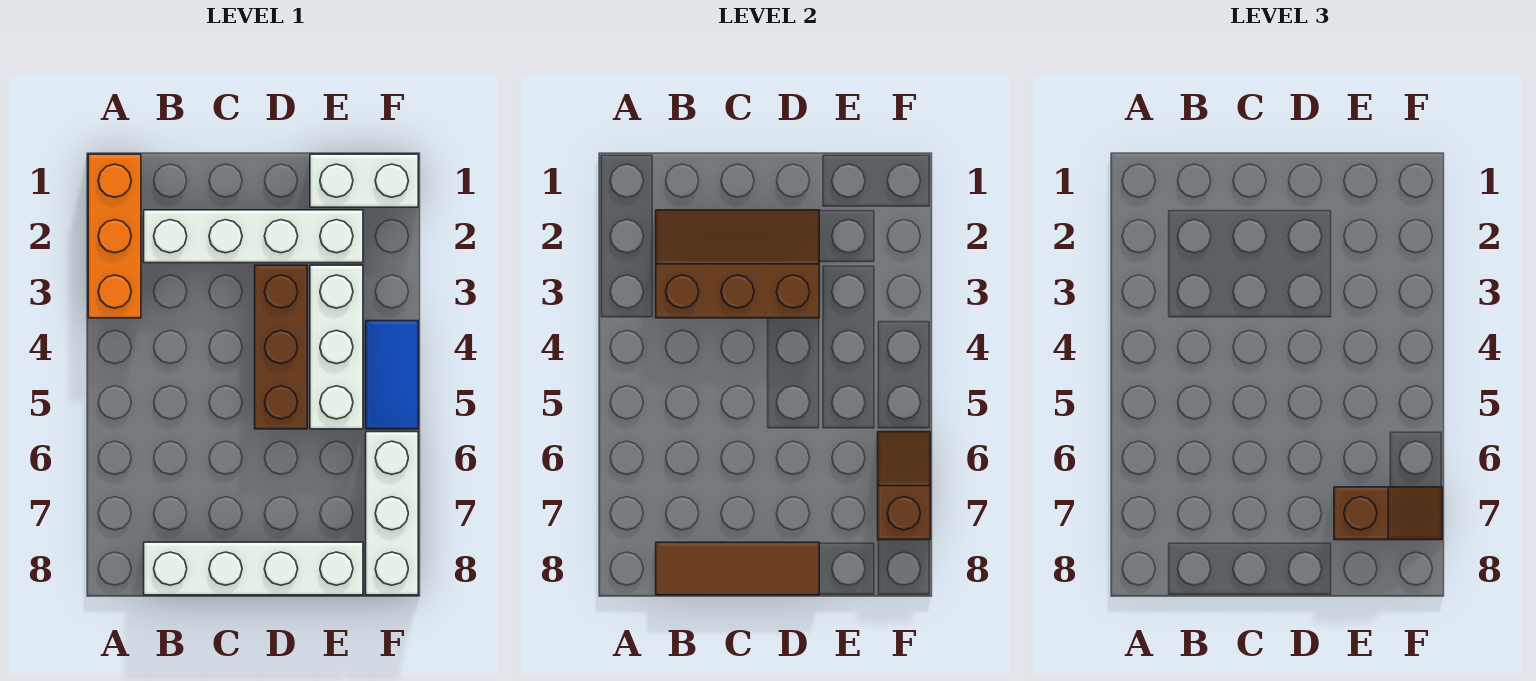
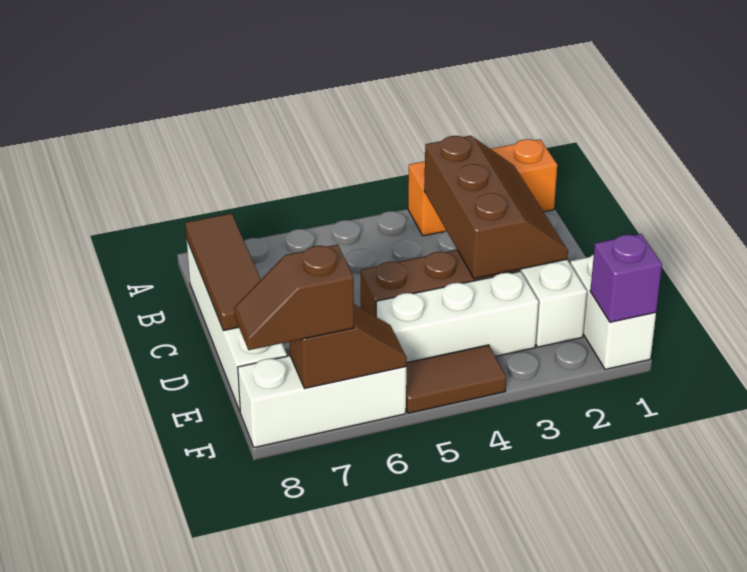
brown 1x2 slope [1334,487,1442,540] -> brown 1x2 slope turned to [234,245,354,350]
none -> purple 1x1 brick [590,234,662,322]
blue 1x2 tile [366,321,418,429] -> brown 1x2 tile [406,345,506,413]

